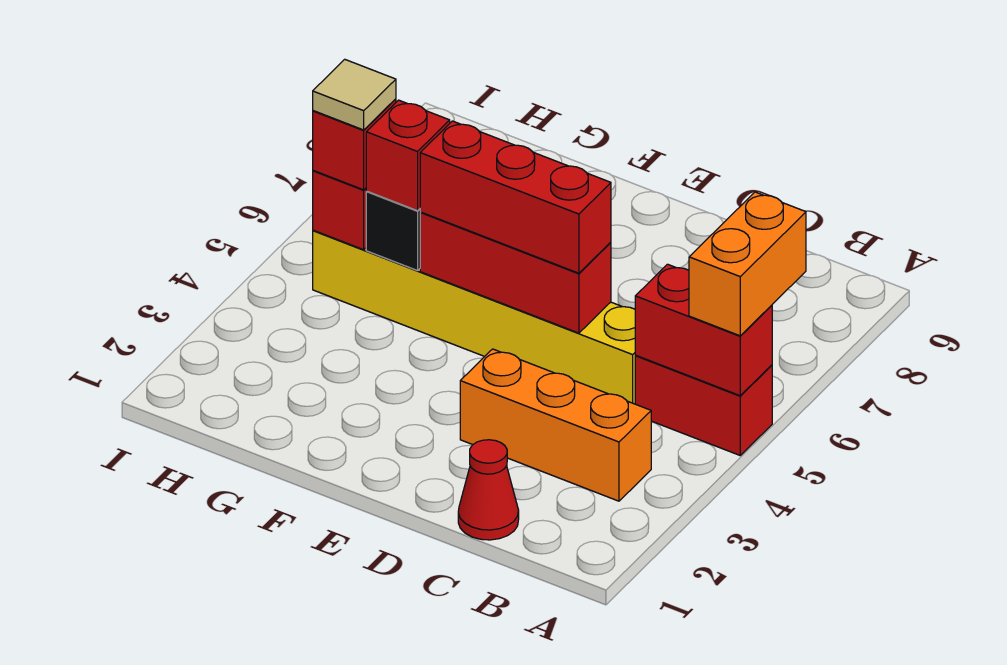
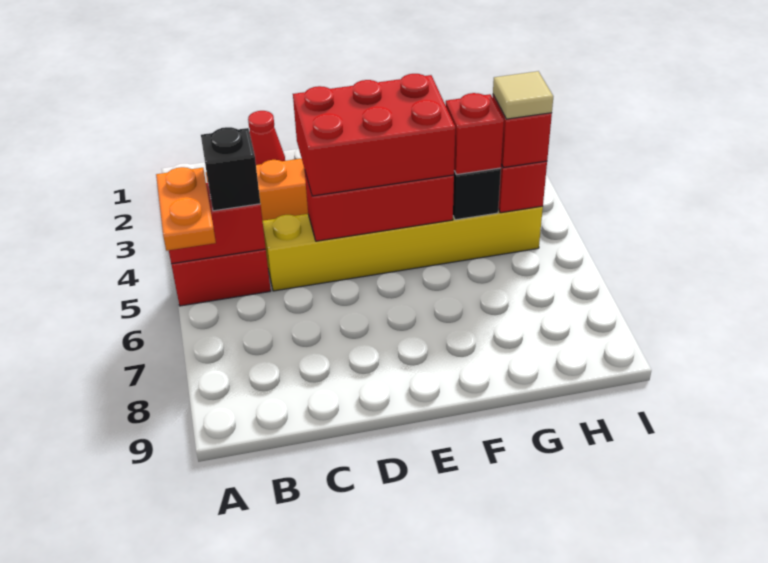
orange 1x2 brick [689,192,806,336] -> orange 1x2 plate [156,167,216,251]
none -> black 1x1 brick [201,127,260,211]
red 1x3 brick [420,121,611,273] -> red 2x3 brick [293,74,455,196]

